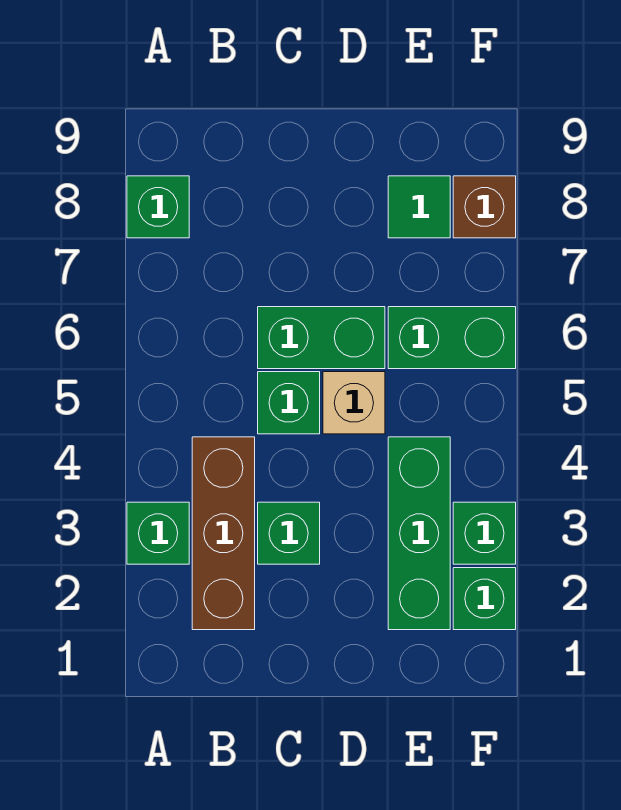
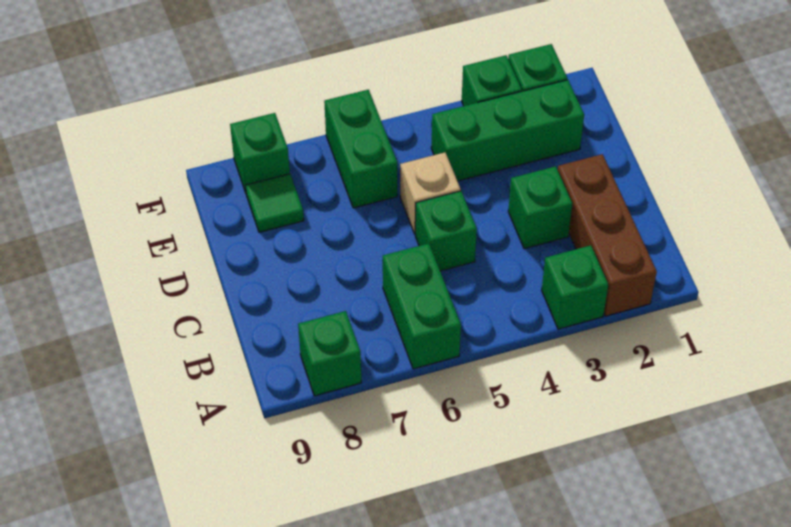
brown 1x3 brick [192,437,255,630] -> brown 1x3 brick turned to [558,154,657,316]
green 1x2 brick [258,307,385,369] -> green 1x2 brick moved to [383,243,461,369]
brown 1x1 brick [453,176,516,238] -> green 1x1 brick [230,113,290,193]

